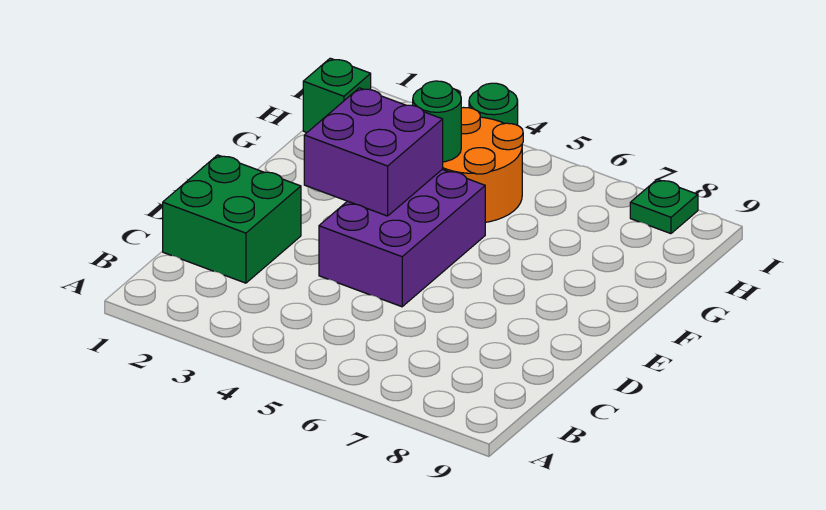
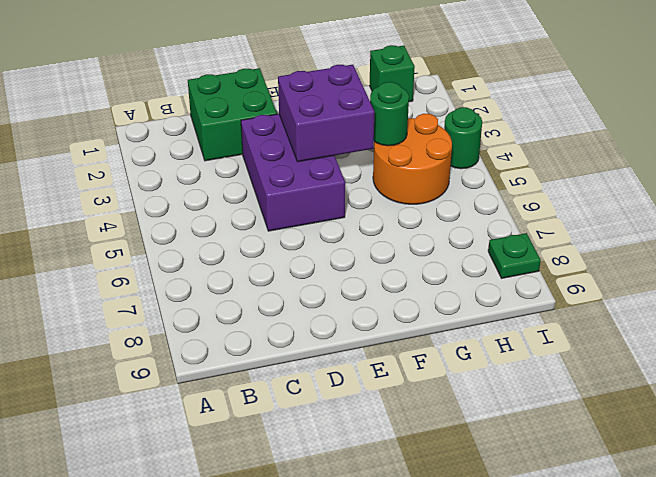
purple 2x3 brick [319,169,485,307] -> purple 2x3 brick turned to [241,114,345,231]

